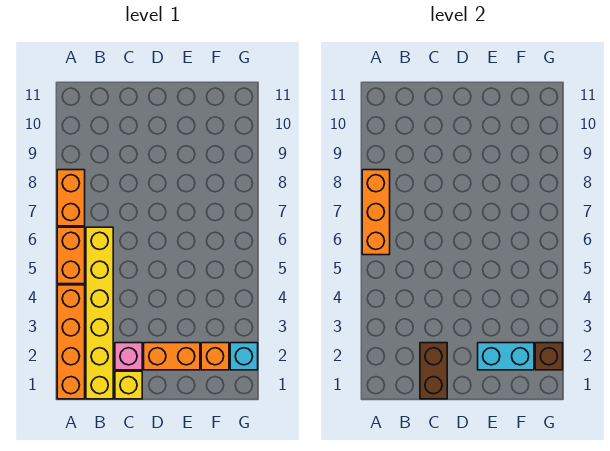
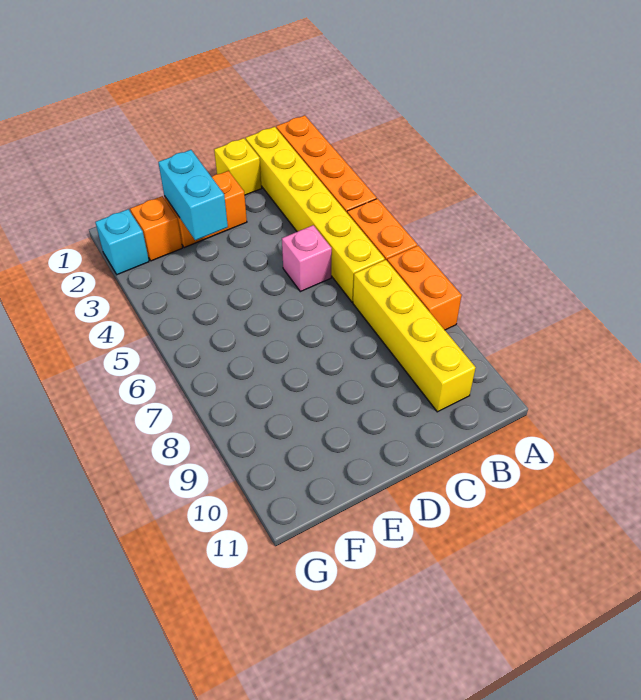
orange 1x3 brick [362,170,390,255] -> none
none -> yellow 1x4 brick [353,260,476,412]
brown 1x2 brick [420,343,447,399] -> none
pink 1x1 brick [115,343,142,370] -> pink 1x1 brick moved to [282,225,332,292]
cyan 1x2 brick [478,343,534,370] -> cyan 1x2 brick turned to [158,150,228,240]
brown 1x1 brick [535,343,563,370] -> none

